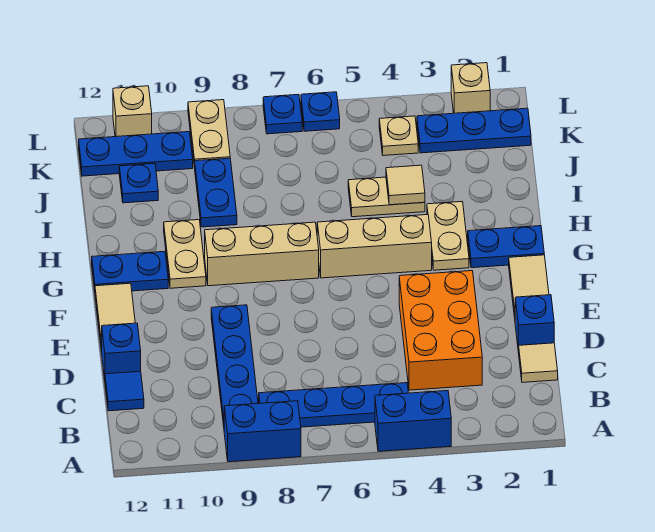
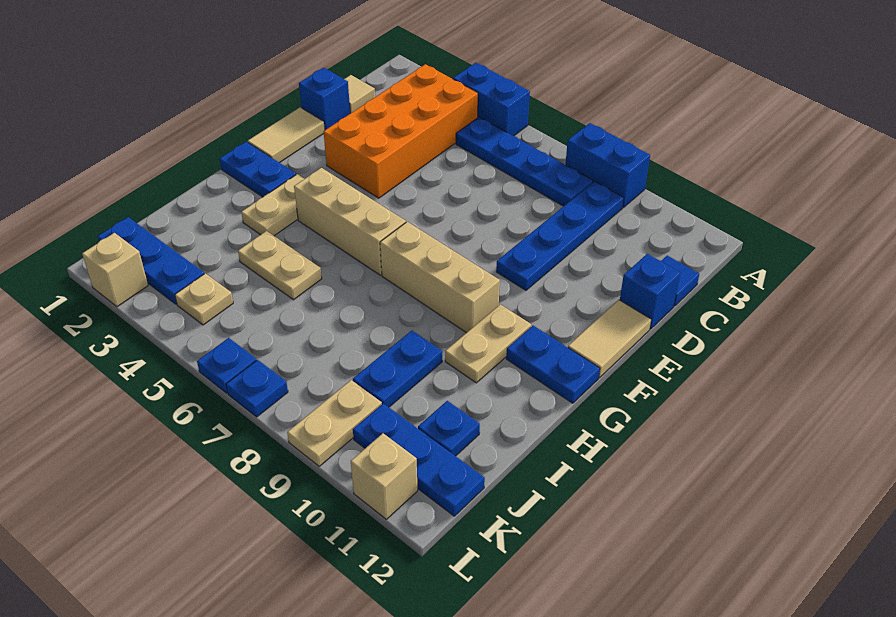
orange 2x3 brick [399,271,482,390] -> orange 2x4 brick [324,64,478,198]
tan 1x1 tile [386,165,425,205] -> none

